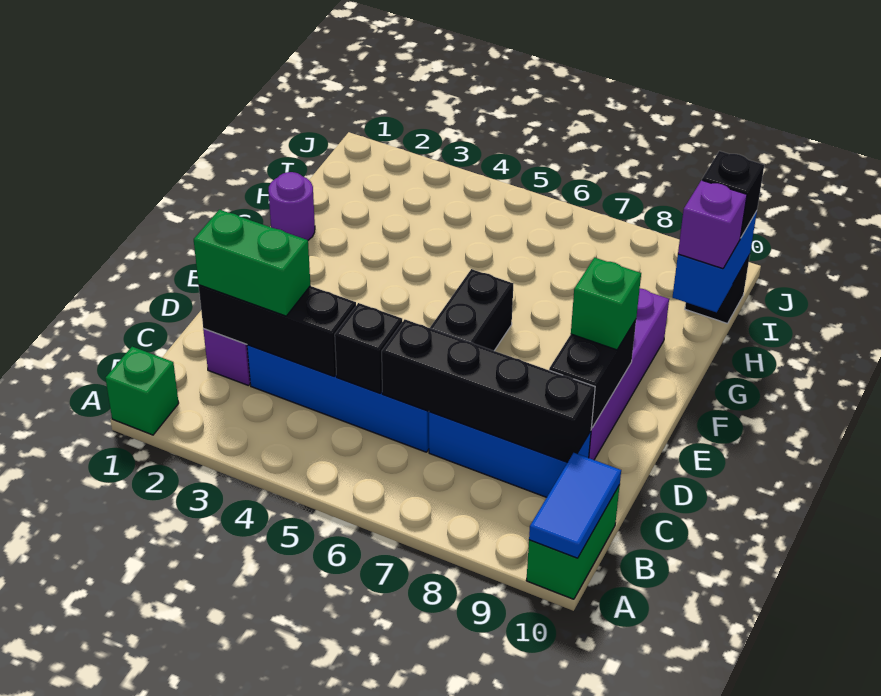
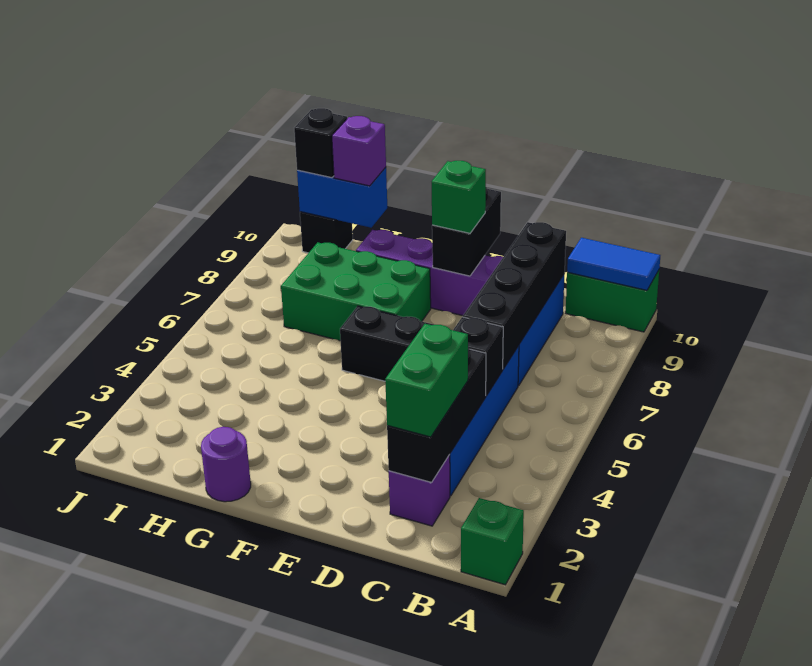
black 1x2 brick [549,320,636,428] -> black 1x2 brick turned to [432,187,501,276]
none -> green 2x3 brick [281,242,431,341]

